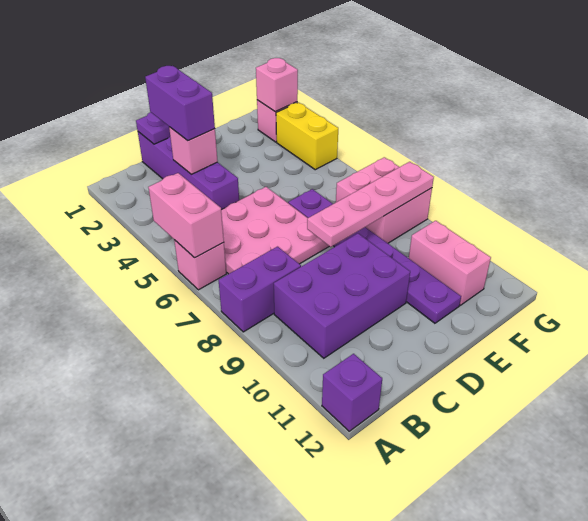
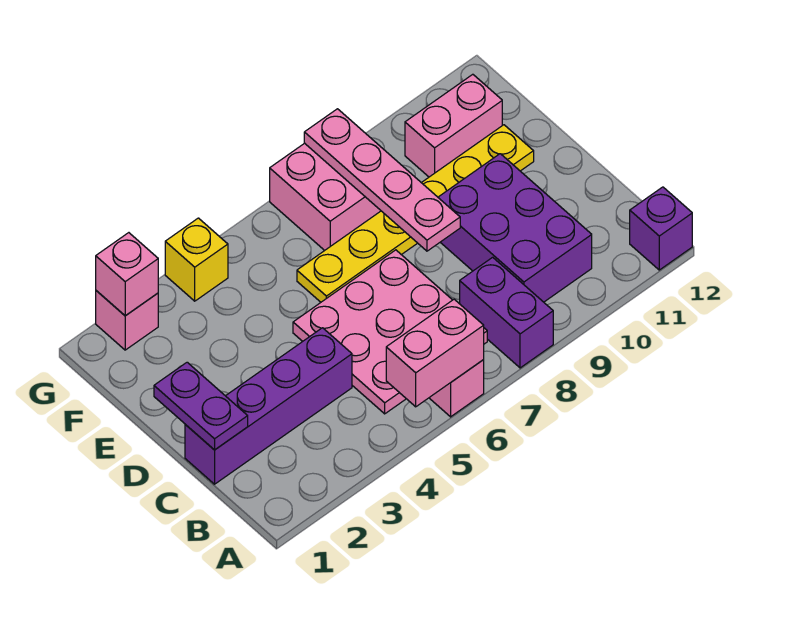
purple 1x2 brick [145,66,215,141] -> none
pink 1x1 brick [169,127,218,174] -> none
purple 1x6 plate [288,189,461,323] -> yellow 1x6 plate [297,125,534,302]
yellow 1x2 brick [276,102,338,170] -> yellow 1x1 brick [165,218,228,301]

